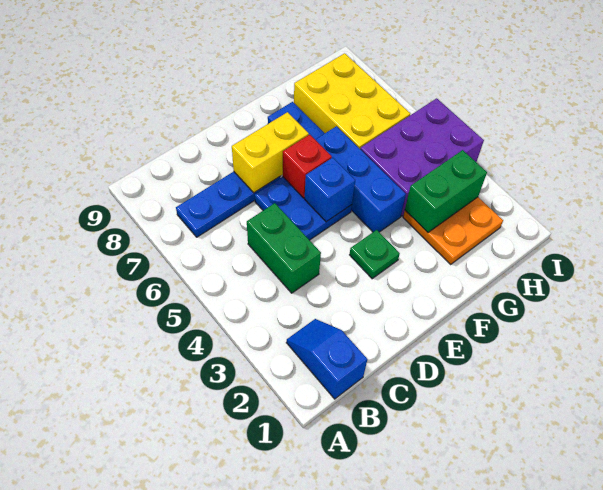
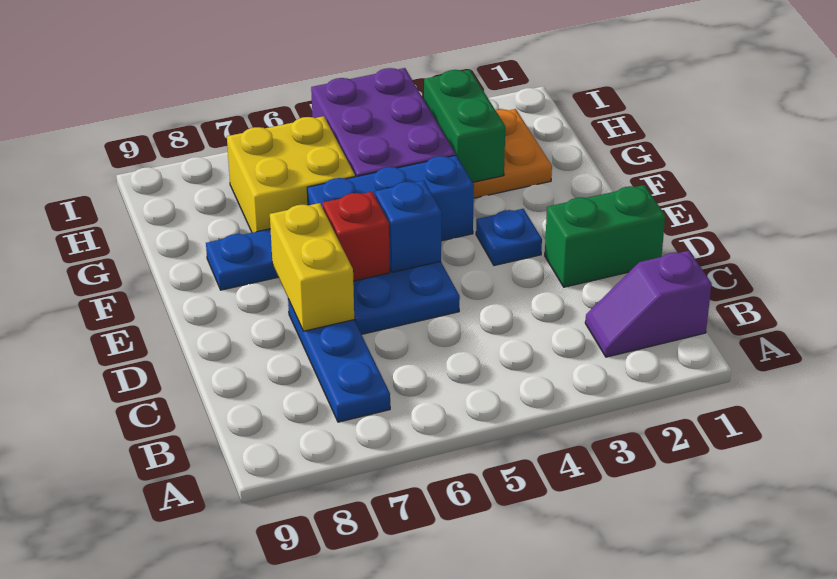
blue 1x2 slope [286,319,367,399] -> purple 1x2 slope [585,251,712,357]
green 1x2 brick [247,203,321,293] -> green 1x2 brick moved to [545,185,665,287]
green 1x1 plate [350,230,400,279] -> blue 1x1 plate [476,209,542,266]
yellow 2x3 brick [294,53,410,149] -> yellow 2x2 brick [227,116,355,233]

